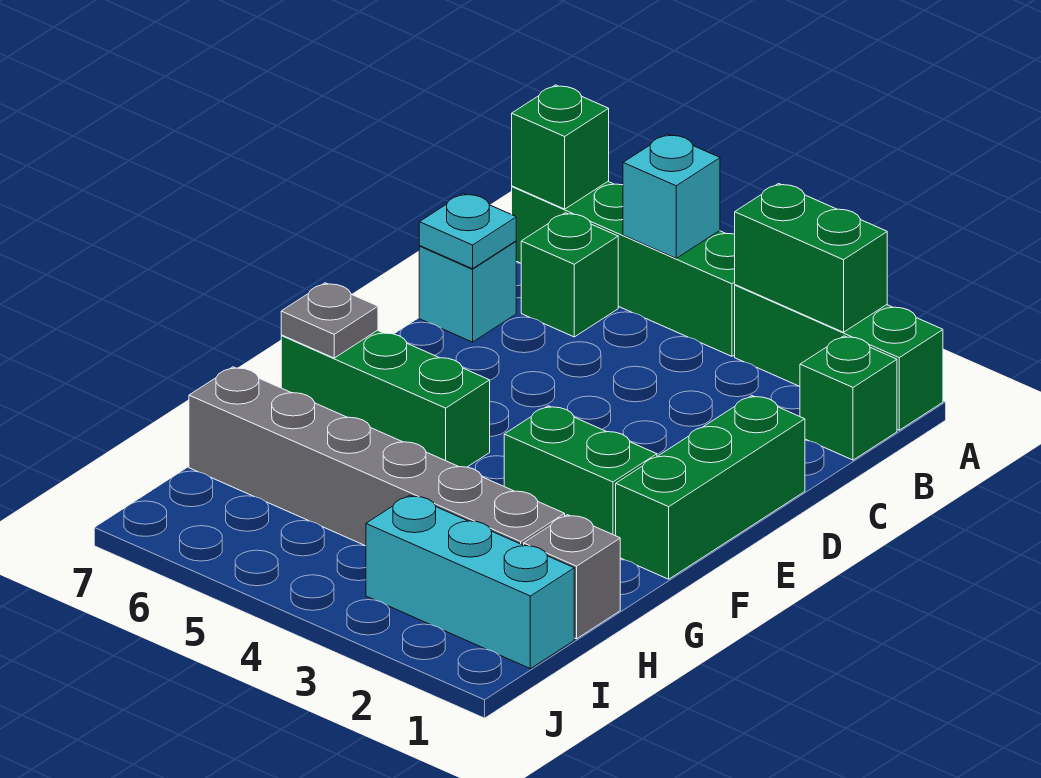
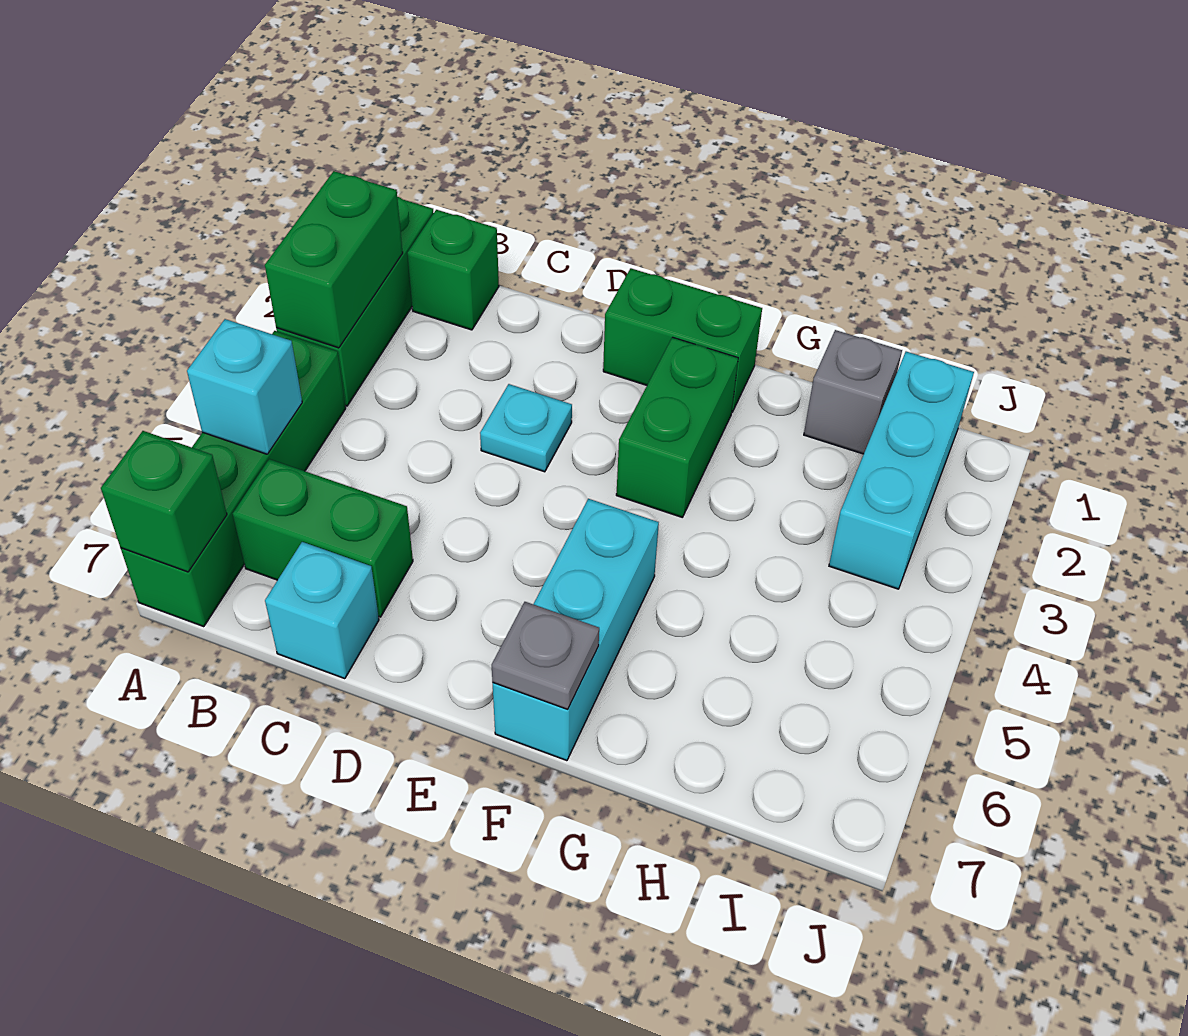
green 1x1 brick [521,213,618,337] -> green 1x2 brick [233,459,413,617]
cyan 1x1 plate [419,193,516,269] -> cyan 1x1 plate moved to [480,384,572,472]
green 1x3 brick [616,396,805,579] -> green 1x2 brick [603,268,762,412]
green 1x3 brick [281,330,490,467] -> cyan 1x3 brick [493,499,659,761]
grey 1x6 brick [189,367,565,546] -> none

